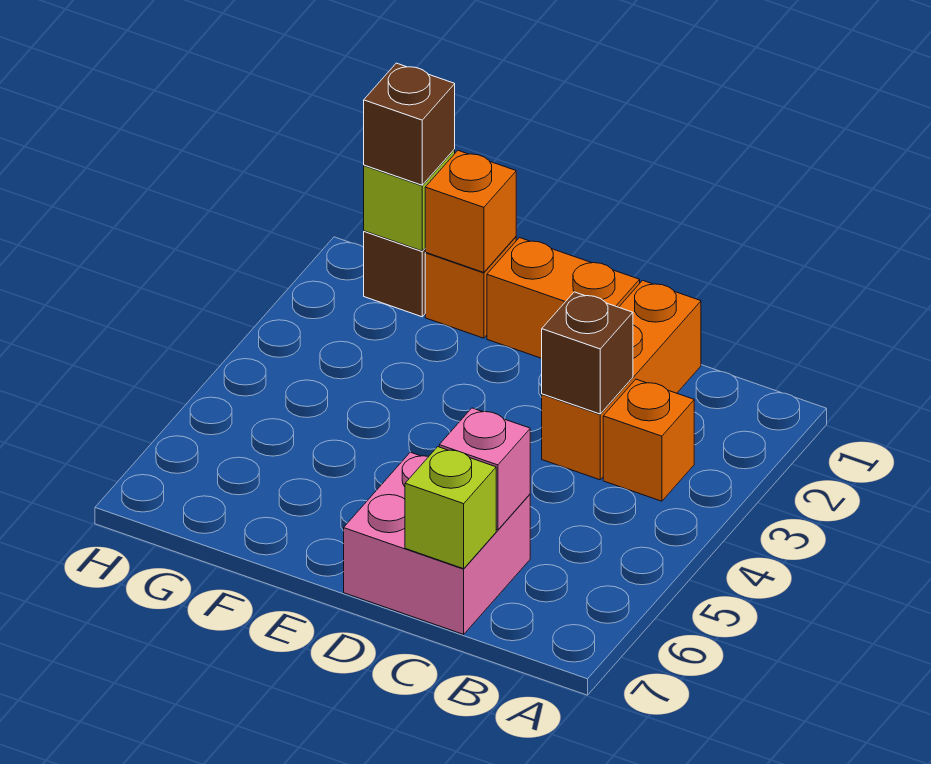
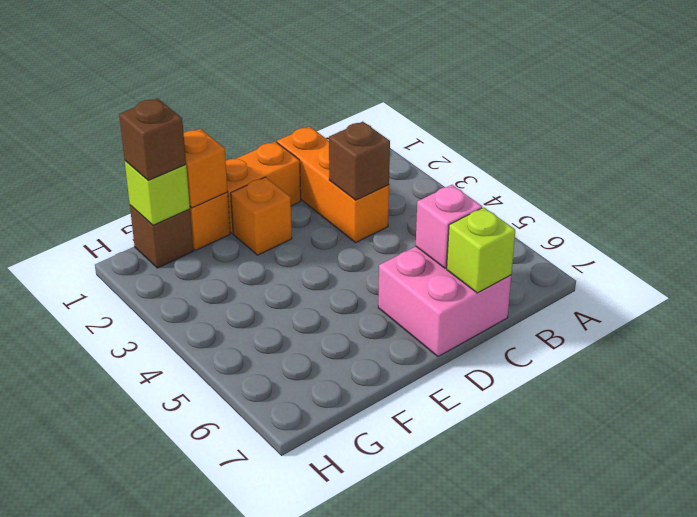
orange 1x1 brick [603,379,694,501] -> orange 1x1 brick moved to [231,177,292,255]

